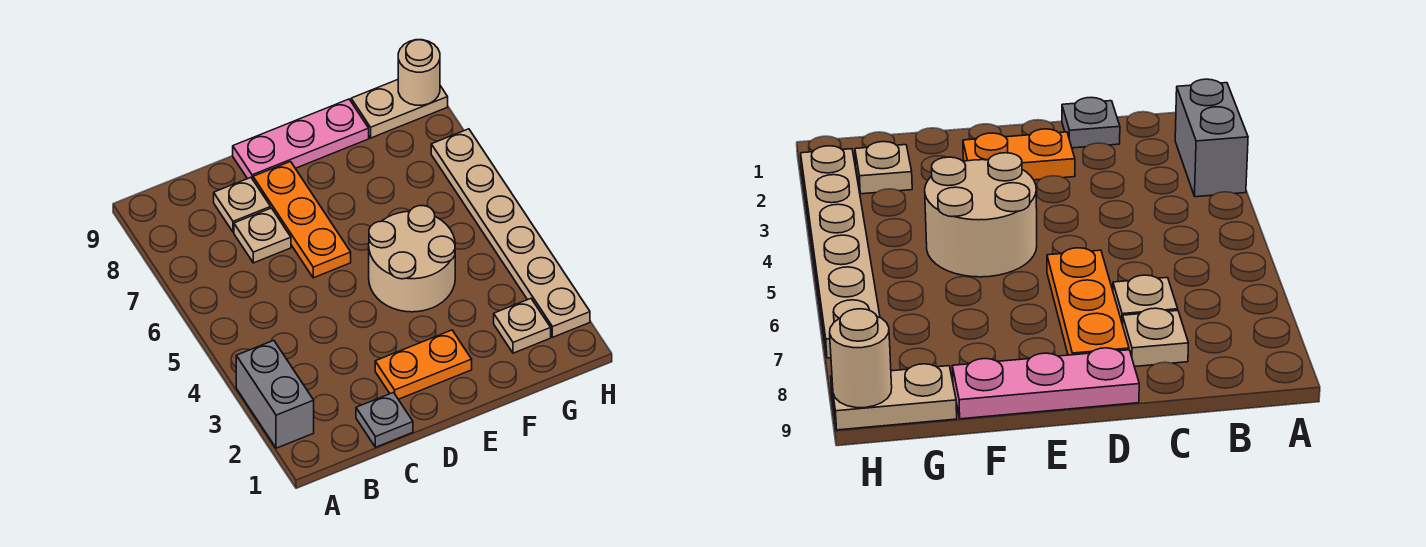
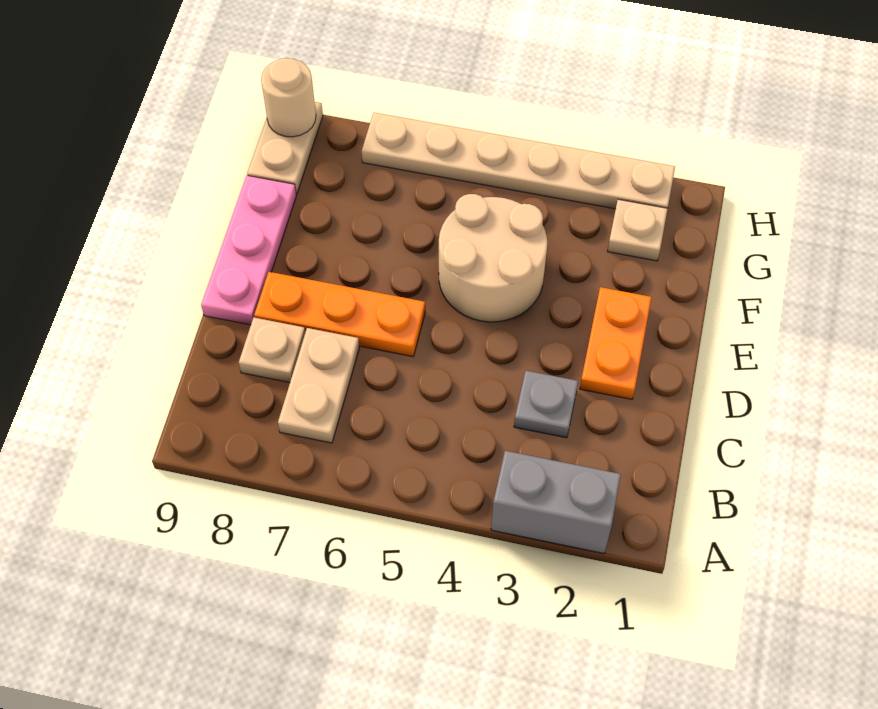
grey 1x1 plate [356,393,413,447] -> grey 1x1 plate moved to [514,371,578,438]
tan 1x1 plate [234,208,291,263] -> tan 1x2 plate [278,328,359,443]

